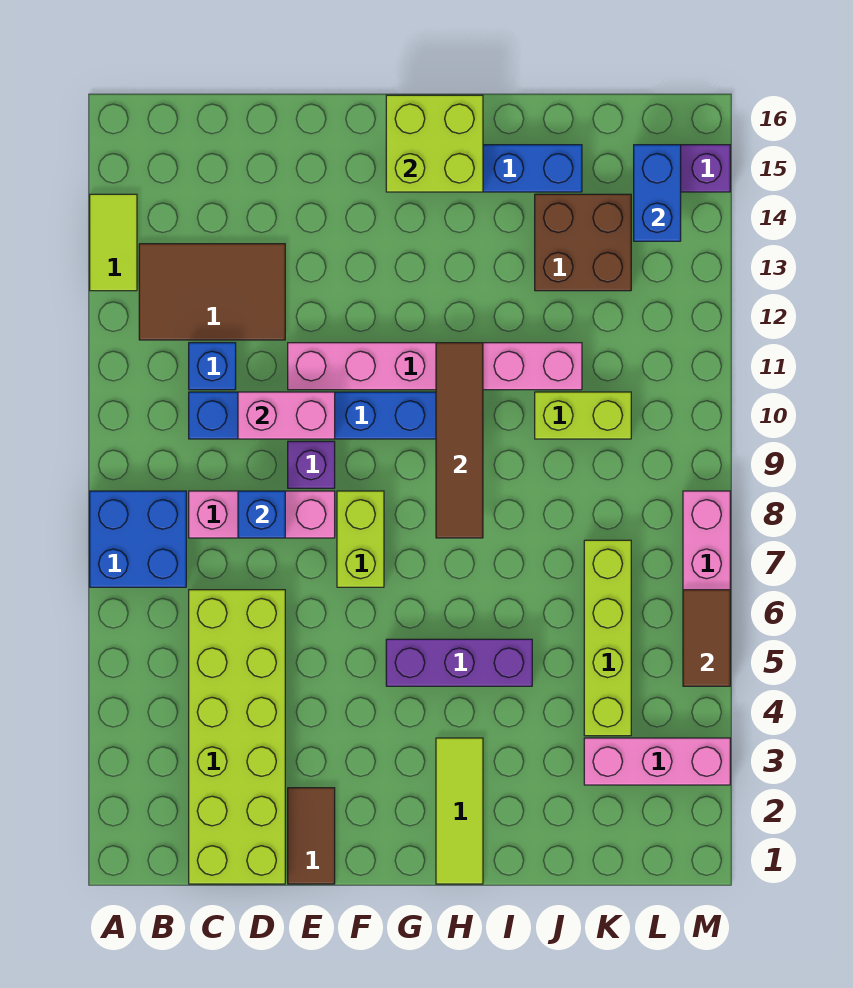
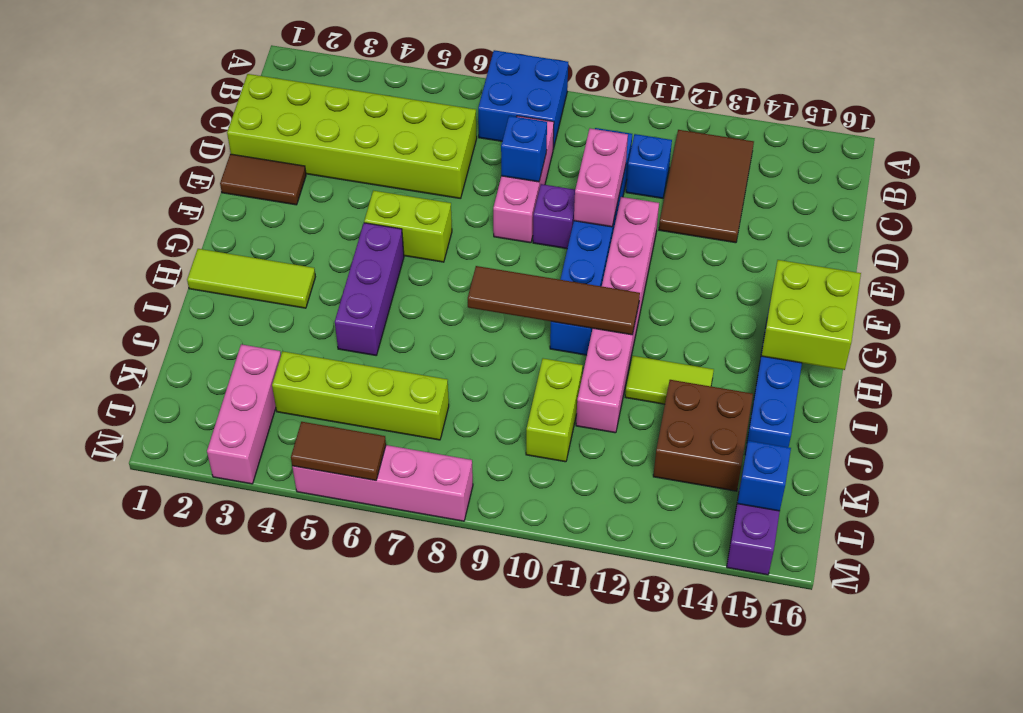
lime 1x2 tile [90,194,137,291] -> lime 1x2 tile moved to [625,356,714,404]
lime 1x2 brick [337,491,384,587] -> lime 1x2 brick moved to [364,191,452,262]
blue 1x2 brick [634,145,681,241] -> blue 1x1 brick [737,441,791,511]

